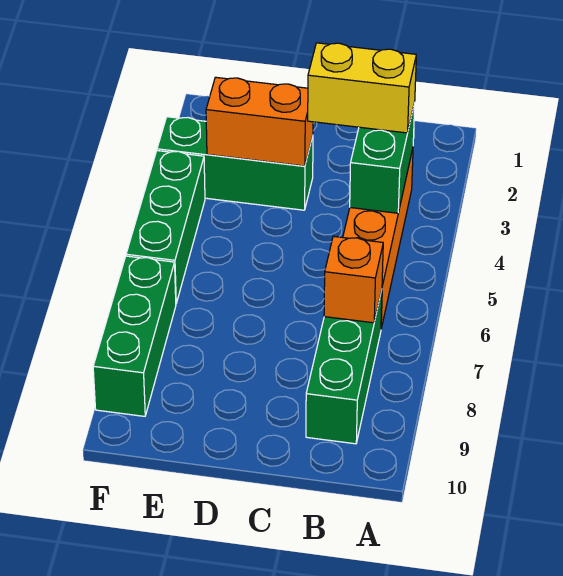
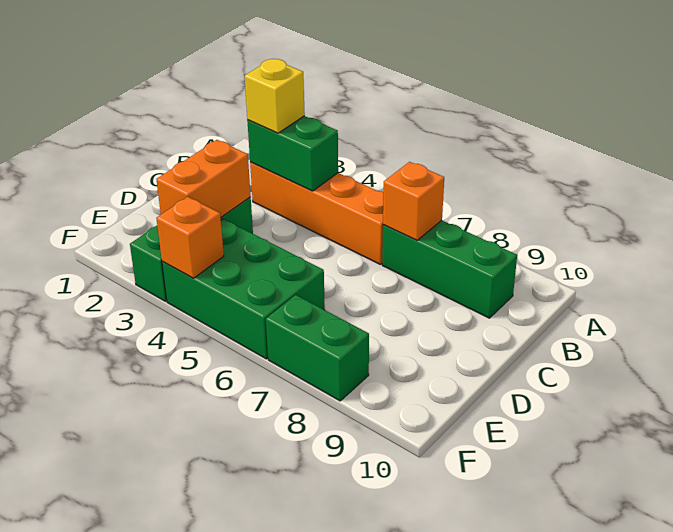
yellow 1x2 brick [308,43,416,133] -> yellow 1x1 brick [245,59,305,133]
green 1x3 brick [126,151,205,303] -> green 2x3 brick [162,219,325,359]
none -> orange 1x1 brick [156,197,224,278]
green 1x3 brick [93,256,176,416] -> green 1x2 brick [266,295,369,401]

